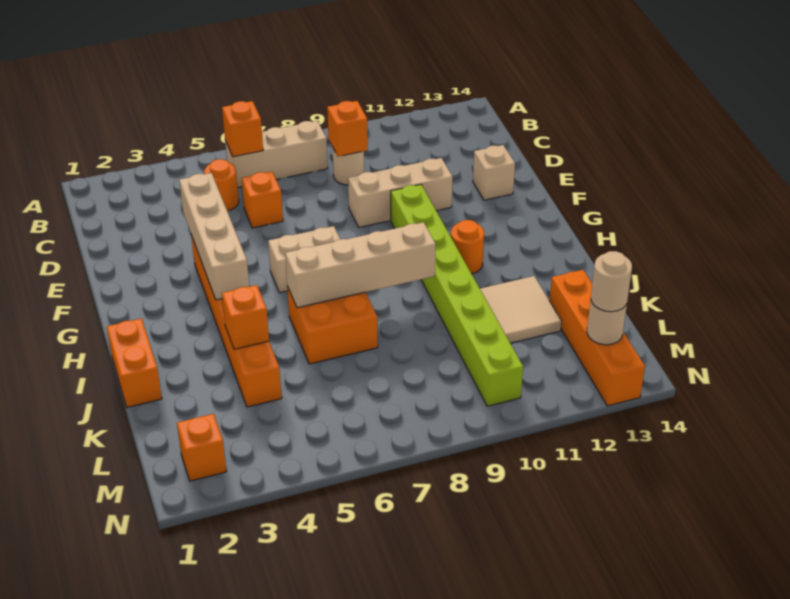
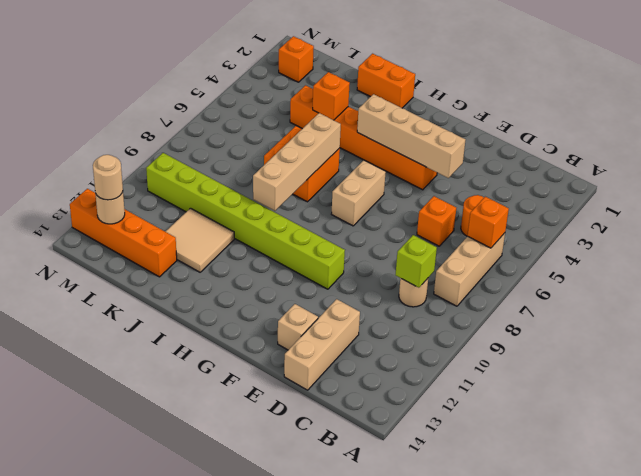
orange 1x1 brick [327,101,368,156] -> lime 1x1 brick [395,235,437,288]
tan 1x3 brick [348,158,453,227] -> tan 1x3 brick moved to [284,299,360,390]
orange 1x1 round brick [451,220,484,274] -> none

